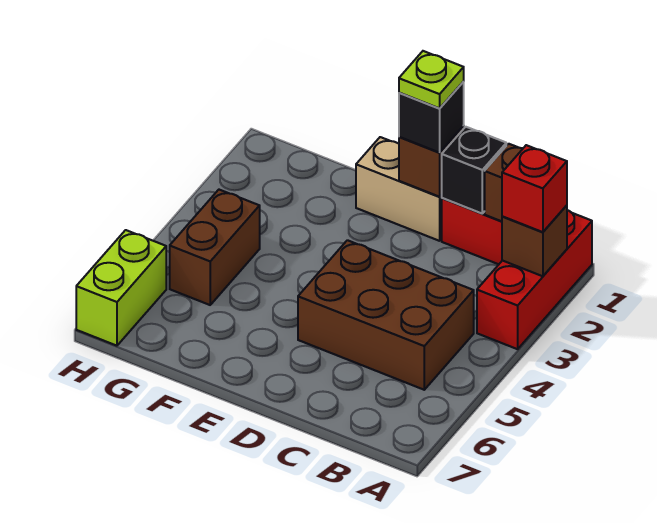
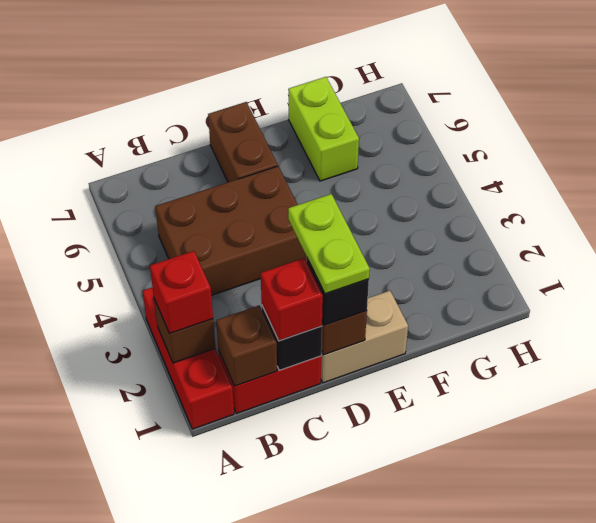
none -> red 1x1 brick [261,258,323,341]
lime 1x1 plate [399,51,464,108] -> lime 1x2 plate [288,194,370,294]
brown 1x2 brick [170,190,260,305] -> brown 1x2 brick moved to [208,102,278,182]
lime 1x2 brick [76,230,166,346] -> lime 1x2 brick moved to [289,77,359,181]

